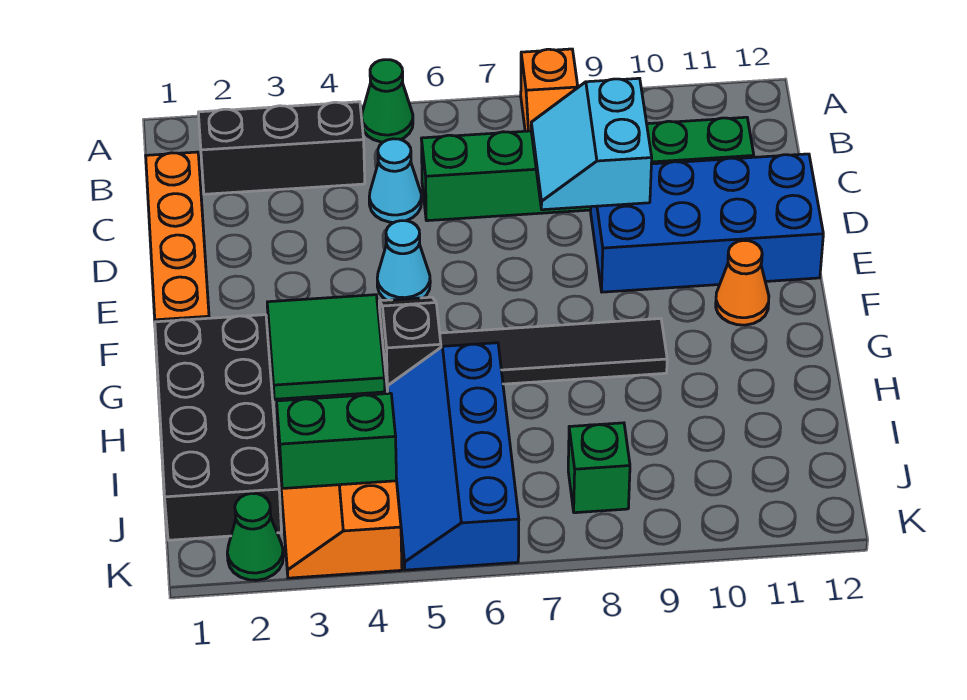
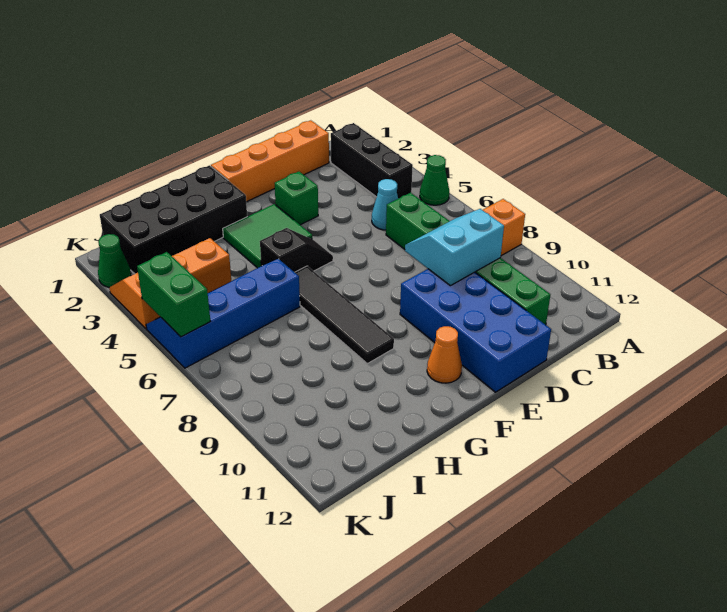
cyan 1x1 cone [377,221,430,300] -> none
green 1x2 brick [277,393,397,489] -> green 1x2 brick moved to [137,252,210,337]
green 1x1 brick [568,423,630,513] -> green 1x1 brick moved to [275,172,318,225]

